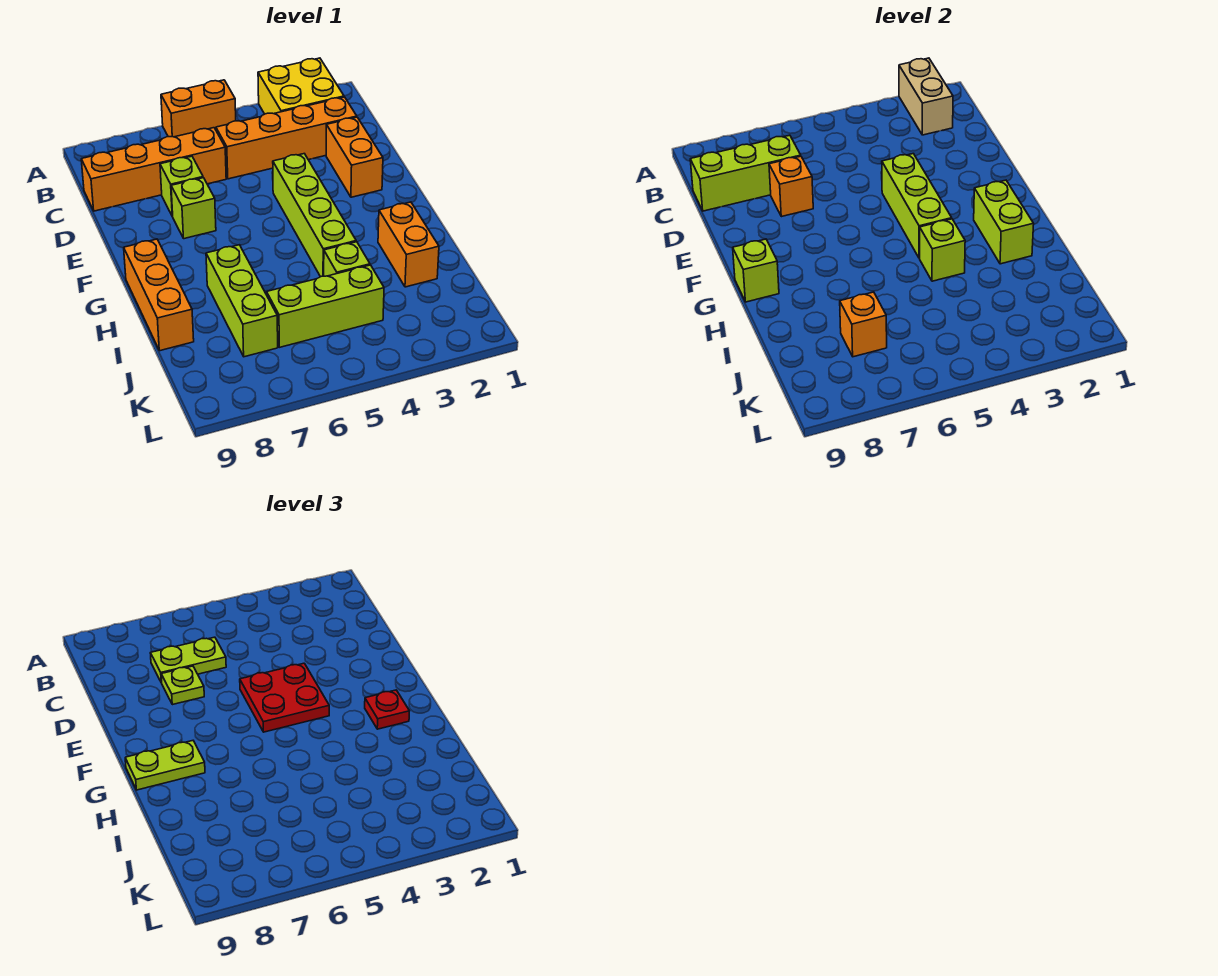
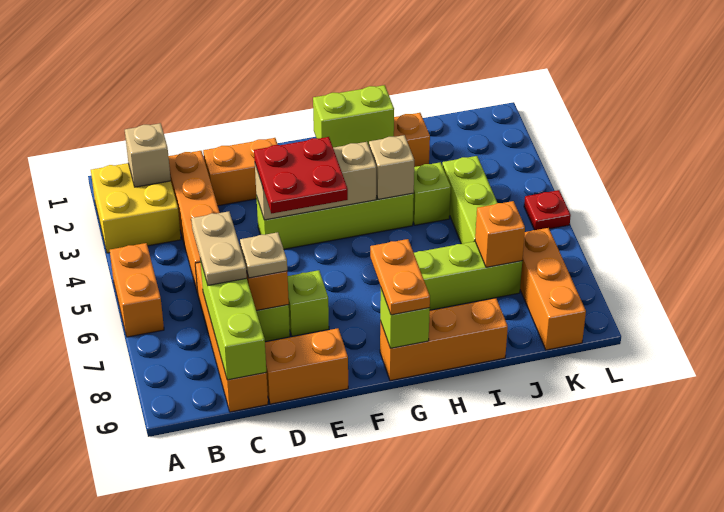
tan 1x2 brick [899,58,953,135] -> tan 1x1 brick [125,123,171,187]
lime 1x2 plate [150,637,226,683] -> tan 1x2 plate [191,211,247,285]
lime 1x1 plate [161,666,204,705] -> tan 1x1 plate [240,232,287,278]
none -> orange 1x2 brick [265,328,348,404]
lime 1x3 brick [882,154,952,258] -> tan 1x3 brick [255,142,376,220]
red 1x1 plate [365,690,409,729] -> red 1x1 plate moved to [524,190,571,230]
lime 1x2 plate [125,741,205,790] -> orange 1x2 plate [370,239,430,315]
lime 1x1 brick [920,219,965,281] -> tan 1x1 brick [369,135,414,200]
none -> orange 1x3 brick [520,228,586,350]

